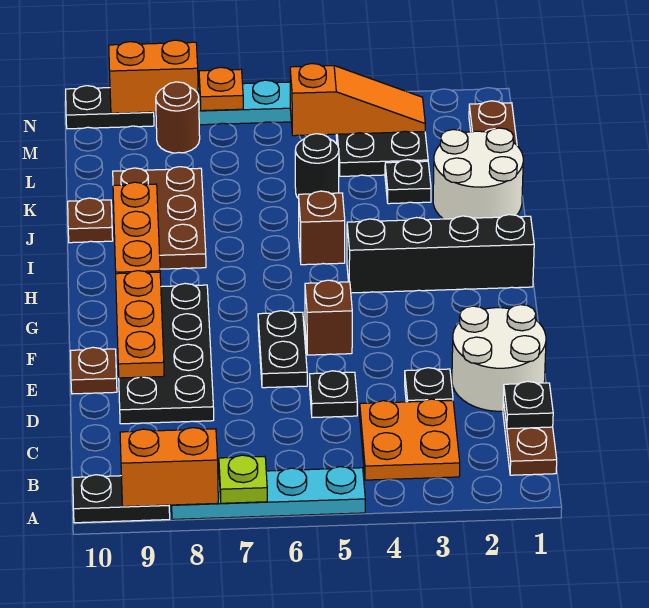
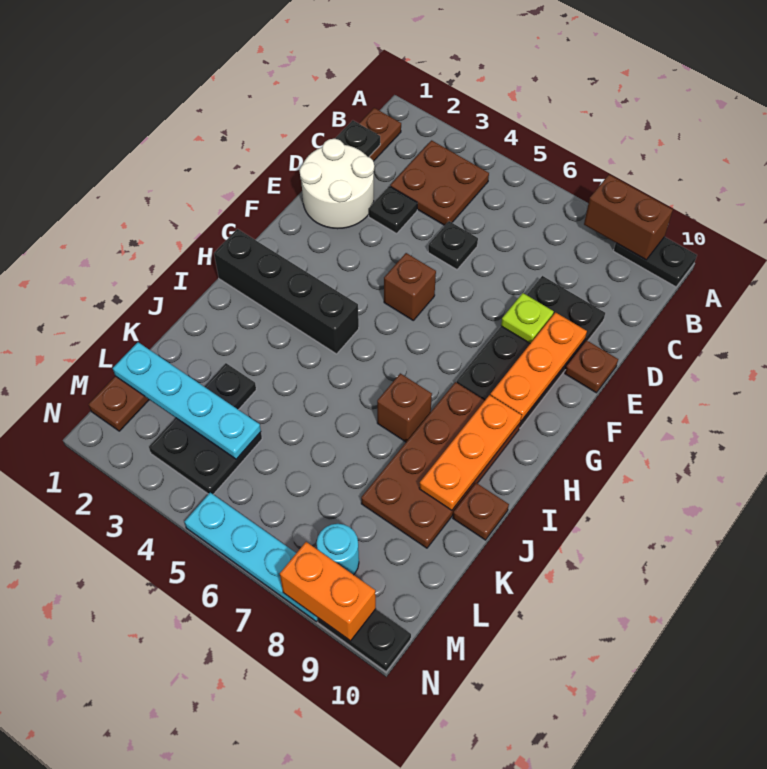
cyan 1x4 plate [171,467,365,519] -> cyan 1x4 plate moved to [113,342,261,459]
lime 1x1 plate [219,455,267,503] -> lime 1x1 plate moved to [501,293,554,343]
orange 1x2 brick [120,428,218,507] -> brown 1x2 brick [584,175,673,260]
orange 2x2 plate [360,399,460,480] -> brown 2x2 plate [390,140,489,225]
black 1x2 plate [258,311,307,388] -> none
brown 1x1 brick [299,191,345,265] -> brown 1x1 brick moved to [377,373,432,442]
brown 2x3 plate [113,167,206,269] -> brown 2x4 plate [361,382,520,548]
white 2x2 round brick [433,128,523,219] -> none
black 1x1 round brick [295,134,339,199] -> none
orange 1x3 slope [290,64,425,136] -> none
brown 1x1 round brick [156,82,200,153] -> cyan 1x1 round brick [317,524,359,575]
orange 1x1 plate [199,67,243,111] -> none

